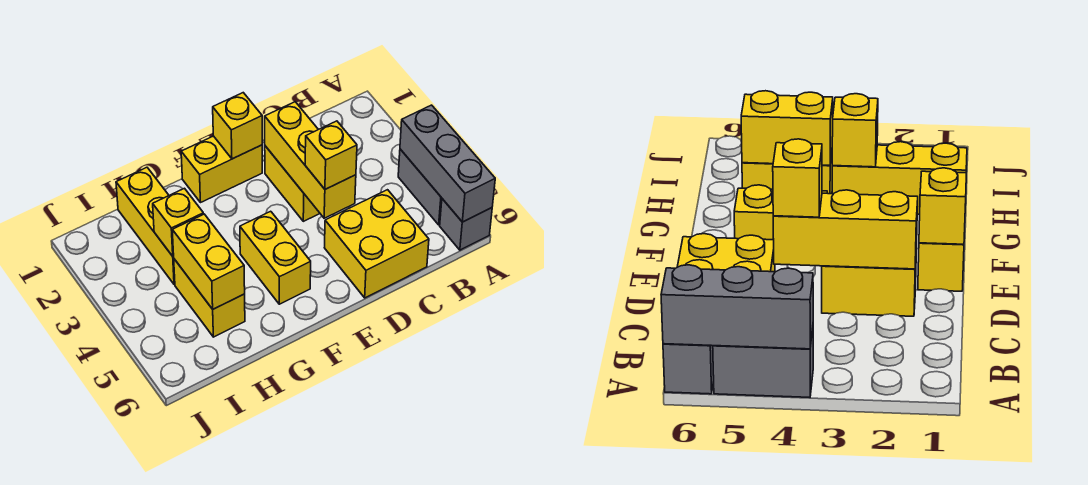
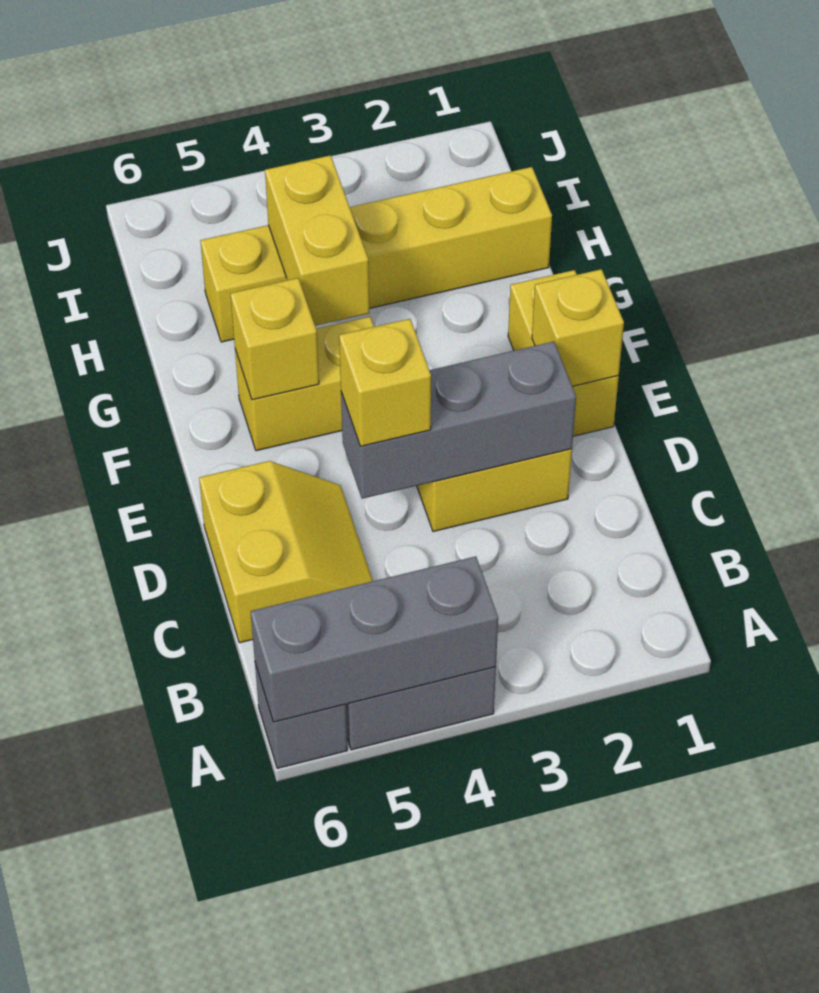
yellow 2x2 brick [324,190,429,298] -> yellow 2x2 slope [199,461,373,643]
yellow 1x3 brick [265,102,356,218] -> grey 1x3 brick [341,341,576,499]
yellow 1x1 brick [153,188,203,256] -> yellow 1x1 brick moved to [230,278,319,400]
yellow 1x2 brick [172,214,245,309] -> yellow 1x2 brick turned to [265,155,369,326]

